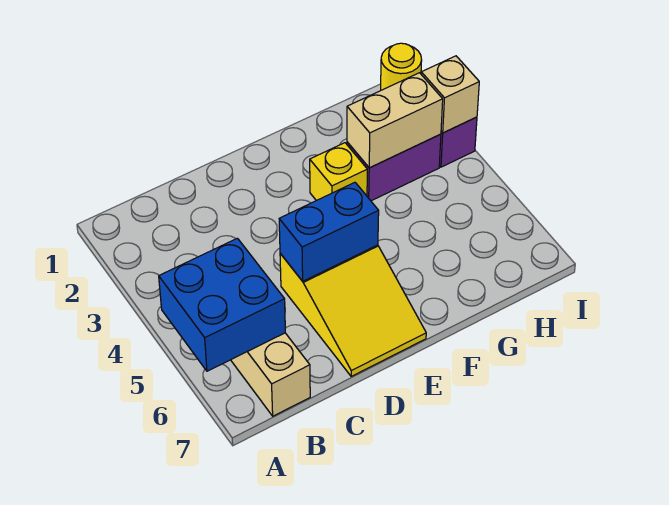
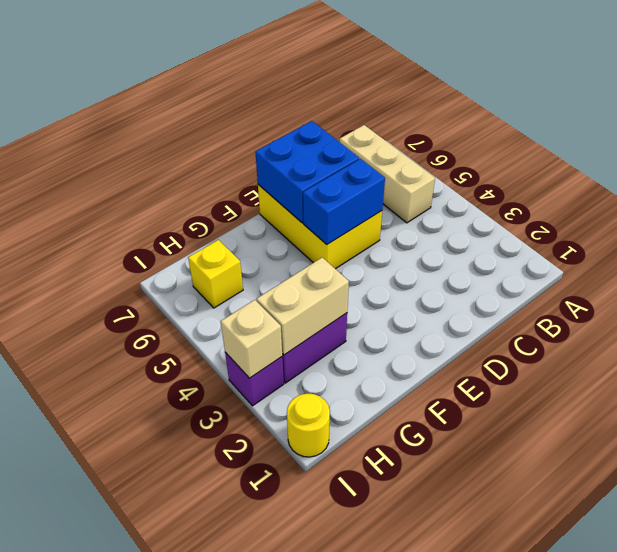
blue 2x2 brick [159,238,285,371] -> blue 2x2 brick moved to [255,121,359,223]
yellow 2x3 slope [280,245,426,376] -> yellow 2x3 brick [258,185,382,269]
yellow 1x1 brick [310,143,367,201] -> yellow 1x1 brick moved to [188,240,243,308]

